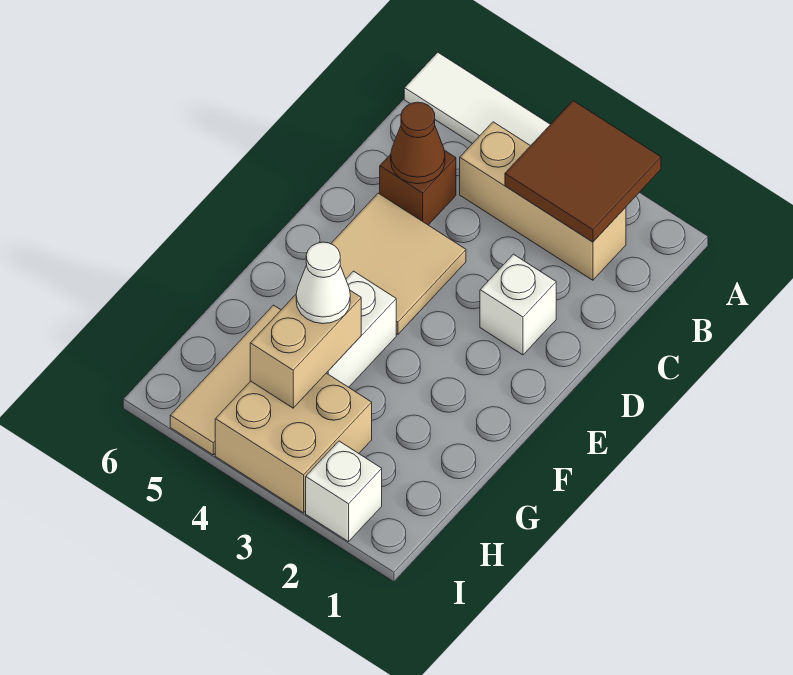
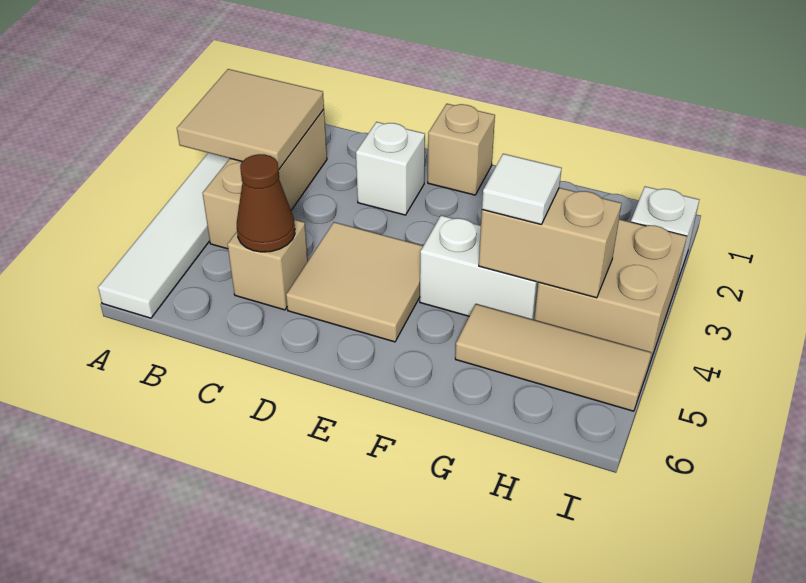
brown 2x2 tile [505,101,661,242] -> tan 2x2 tile [177,69,324,169]
brown 1x1 brick [380,150,456,225] -> tan 1x1 brick [227,220,308,310]
none -> tan 1x1 brick [428,104,495,195]
white 1x1 cone [296,242,350,324] -> white 1x1 tile [482,154,561,224]

